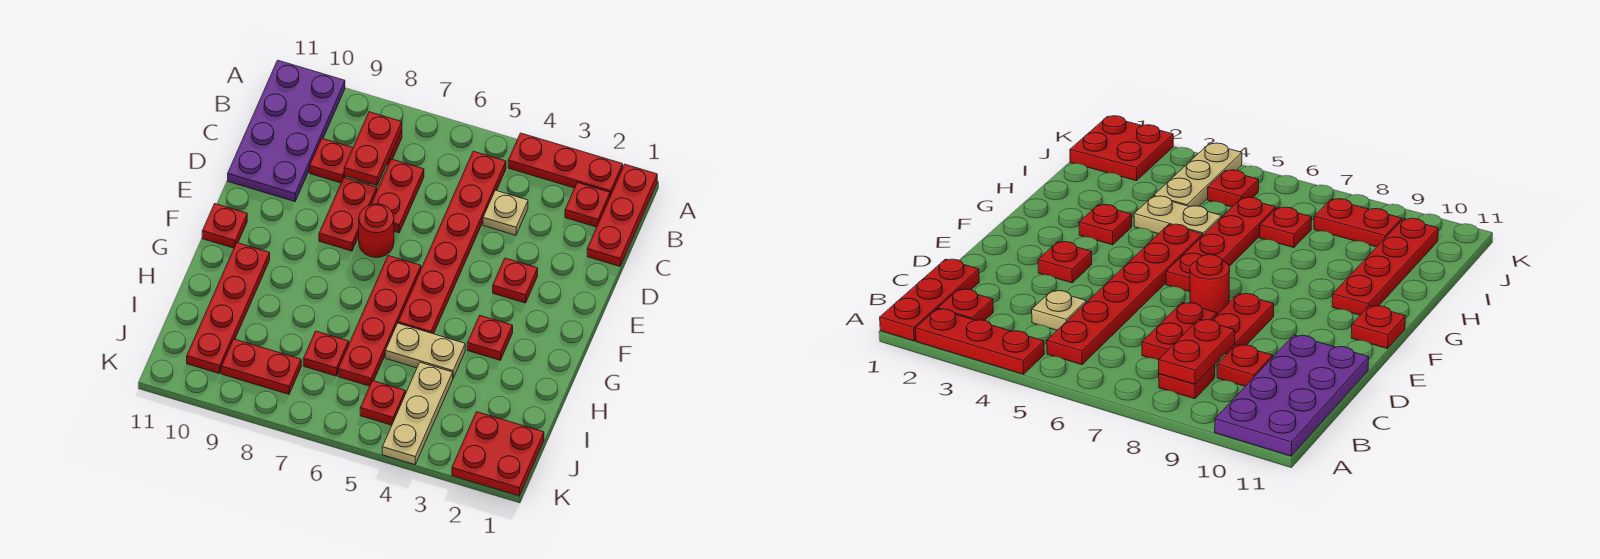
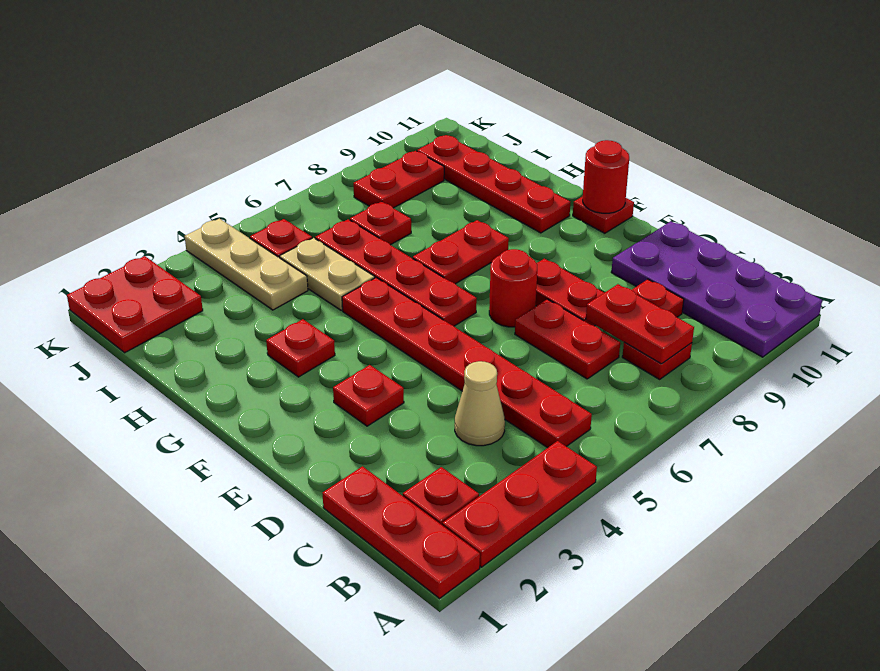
tan 1x1 plate [483,190,528,235] -> tan 1x1 cone [455,361,505,446]
none -> red 1x1 round brick [583,140,629,213]
none -> red 1x2 plate [413,220,509,284]
tan 1x2 plate [385,323,465,378] -> tan 1x2 plate turned to [280,238,375,310]

